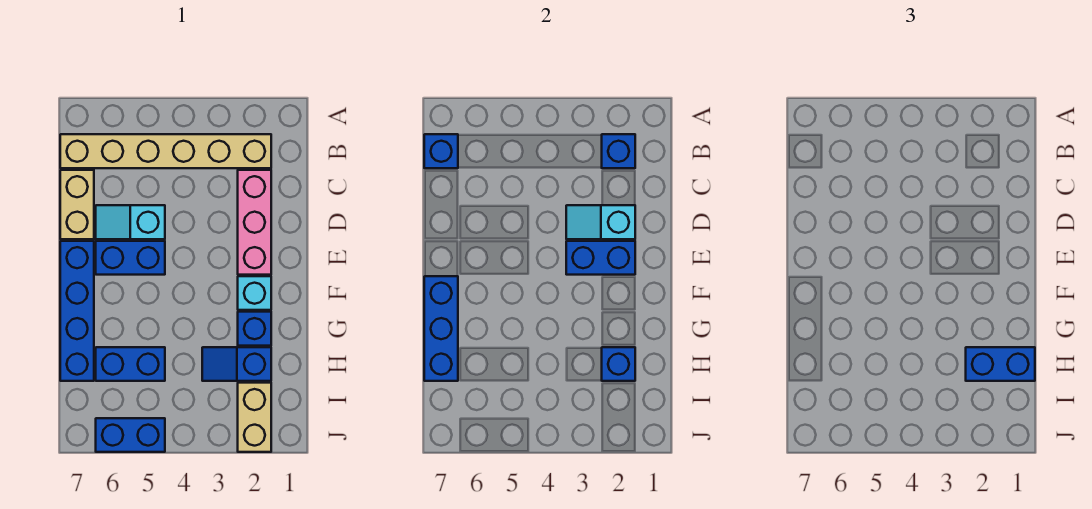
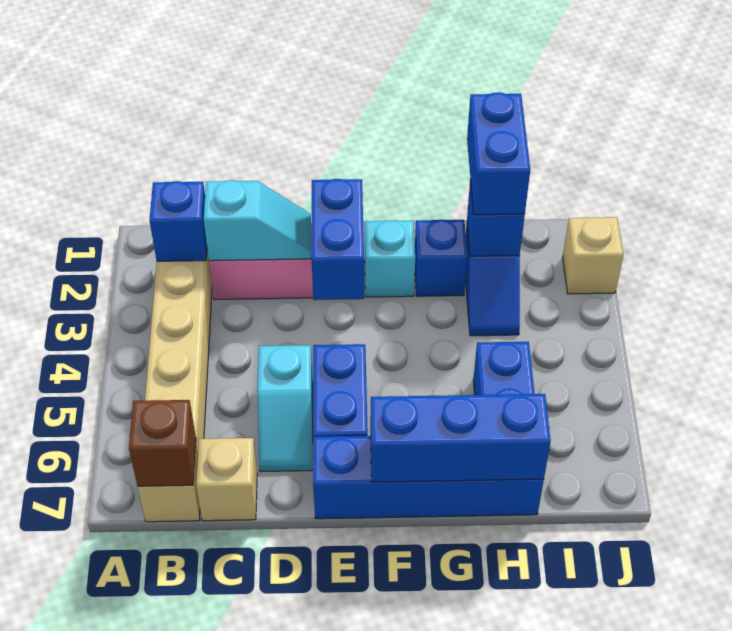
blue 1x1 brick [424,134,458,168] -> brown 1x1 brick [129,400,196,486]
tan 1x2 brick [60,170,94,239] -> tan 1x1 brick [196,438,257,521]
cyan 1x2 slope [566,205,635,239] -> cyan 1x2 slope turned to [204,180,311,261]
tan 1x2 brick [238,383,271,452] -> tan 1x1 brick [563,217,623,294]
blue 1x2 brick [96,418,165,452] -> none

